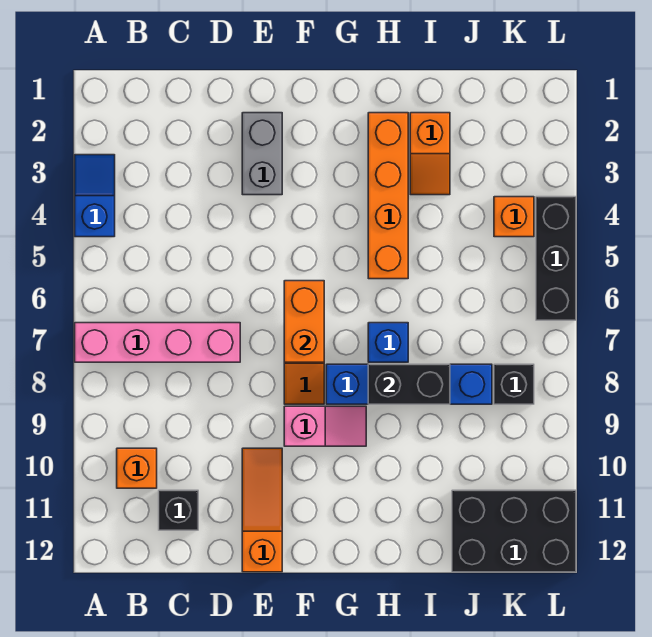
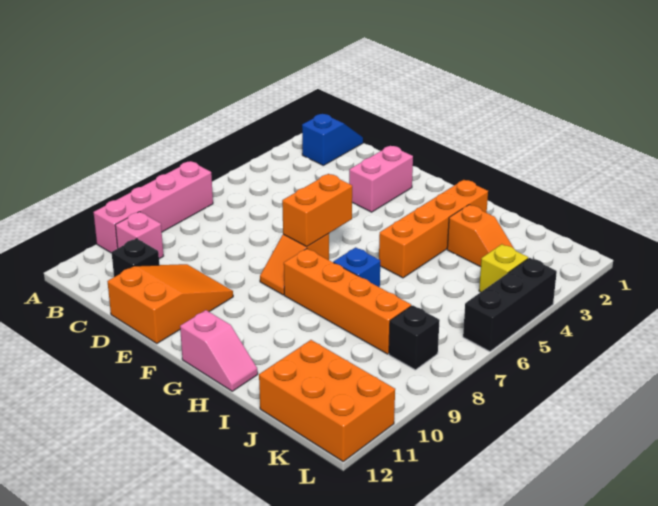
blue 1x2 slope [75,155,115,237] -> blue 1x2 slope moved to [302,114,363,165]
pink 1x4 brick [75,323,240,362] -> pink 1x4 brick turned to [94,161,213,253]
orange 1x1 brick [117,448,157,488] -> pink 1x1 brick [115,212,163,259]
grey 1x2 brick [242,113,282,195] -> pink 1x2 brick [349,146,413,212]
orange 1x3 slope [242,448,282,572] -> orange 2x3 slope [107,264,233,344]
pink 1x2 slope [284,406,366,446] -> pink 1x2 slope moved to [180,310,258,391]
blue 1x4 brick [326,364,492,404] -> orange 1x4 brick [284,249,411,354]
black 1x2 brick [368,364,450,404] -> none
orange 1x2 slope [410,113,450,195] -> orange 1x2 slope turned to [447,205,514,267]
black 2x3 brick [452,490,576,572] -> orange 2x3 brick [259,340,395,461]
orange 1x1 brick [494,197,534,237] -> yellow 1x1 brick [479,244,528,292]

